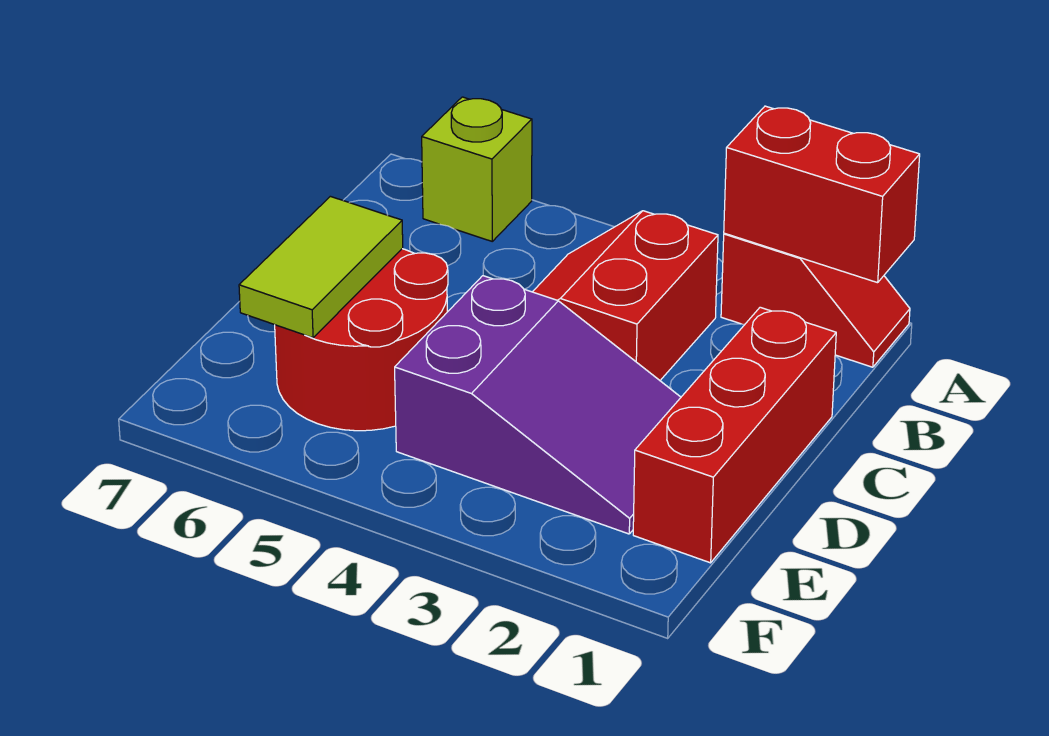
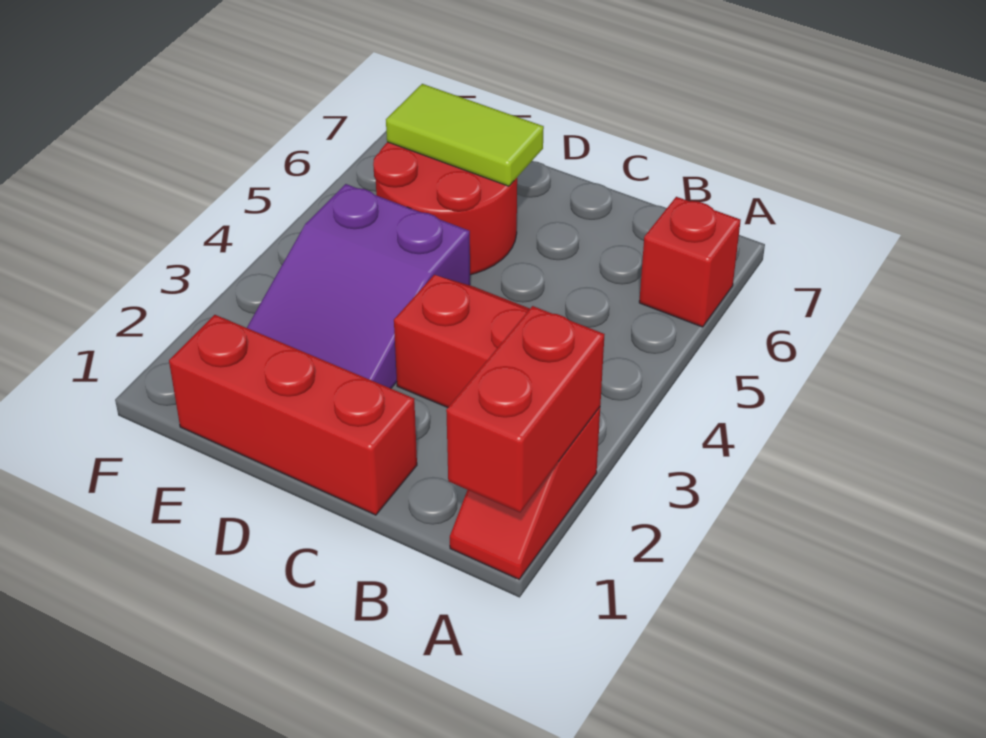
lime 1x1 brick [422,97,532,241] -> red 1x1 brick [639,197,741,327]

